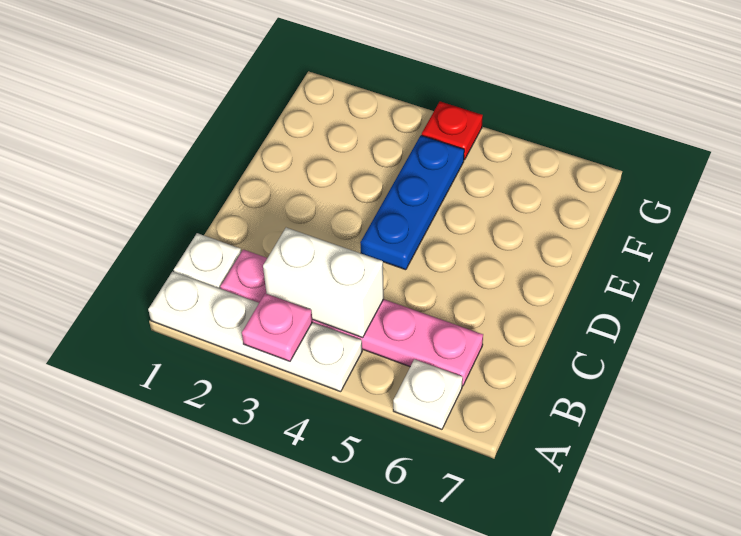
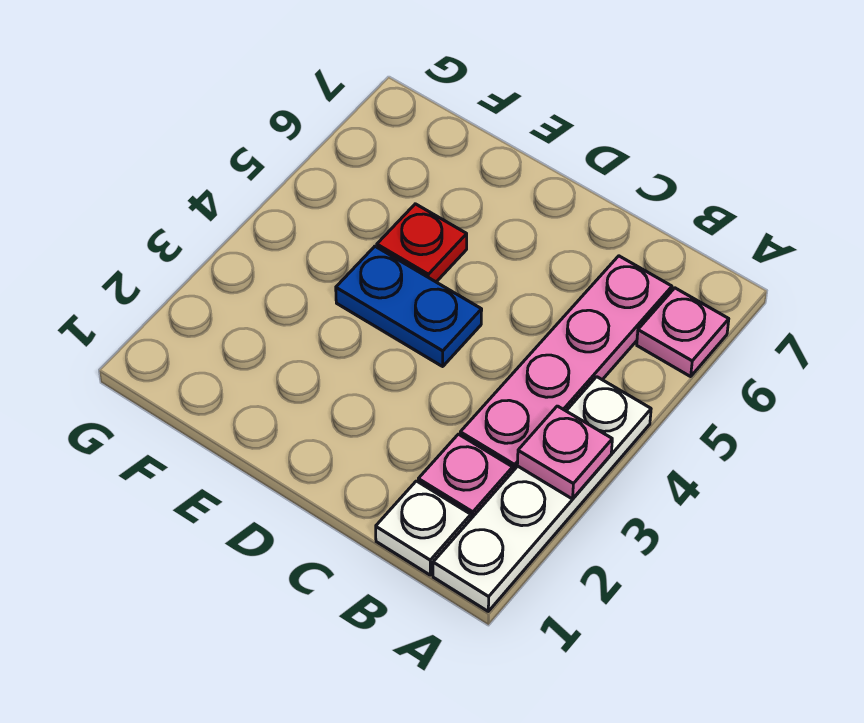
white 1x1 plate [393,359,463,429] -> pink 1x1 plate [637,288,729,377]
white 1x2 brick [263,228,384,338] -> none
blue 1x3 plate [360,135,464,270] -> blue 1x2 plate [336,246,482,366]
red 1x1 plate [422,102,483,160] -> red 1x1 plate moved to [377,204,467,282]

